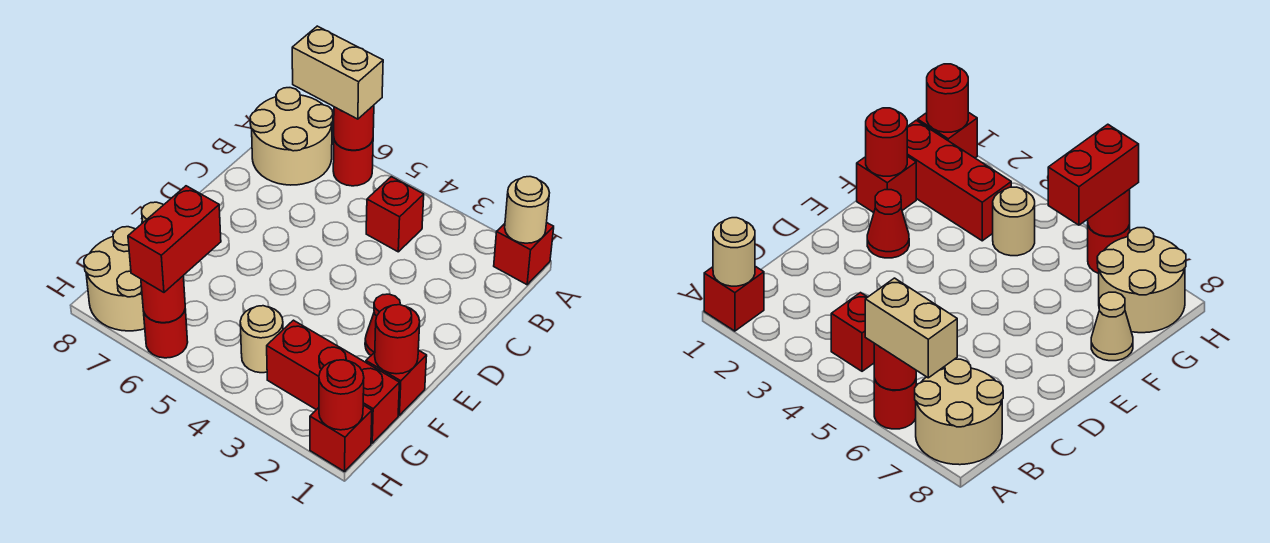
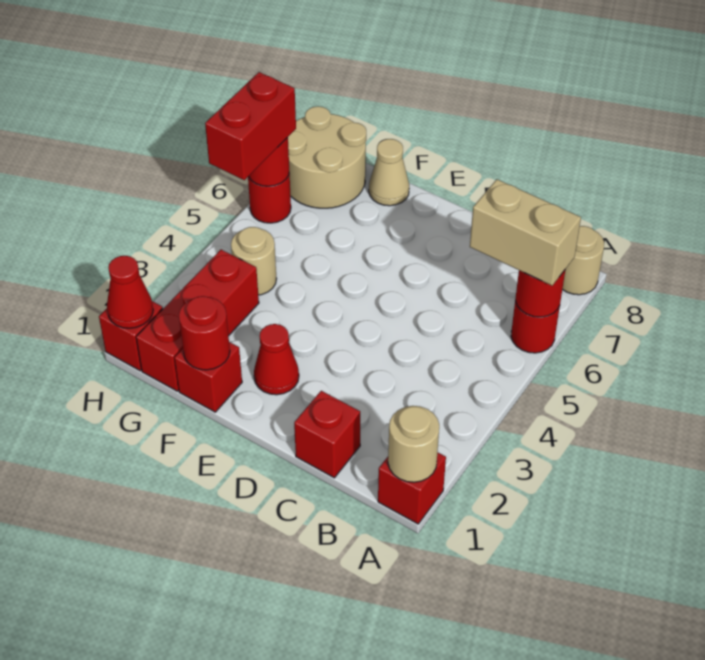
tan 1x2 brick [292,26,383,119] -> tan 1x2 brick turned to [470,179,581,286]
tan 2x2 round brick [250,88,333,185] -> tan 1x1 round brick [562,226,604,295]
red 1x1 brick [366,177,424,252] -> red 1x1 brick moved to [294,391,360,478]
red 1x2 brick [128,186,221,292] -> red 1x2 brick turned to [205,72,296,180]
red 1x1 round brick [319,360,364,430] -> red 1x1 cone [107,256,153,328]

